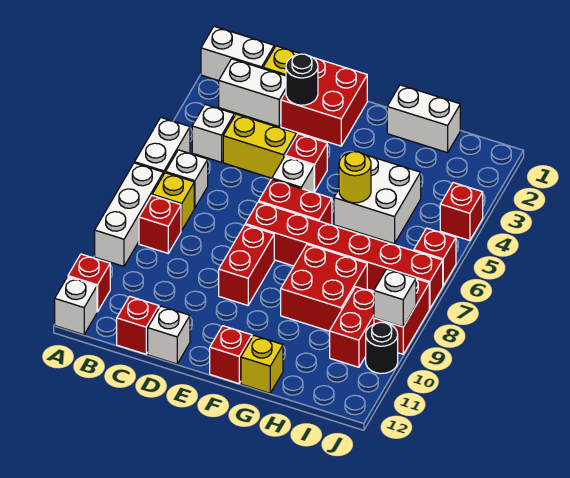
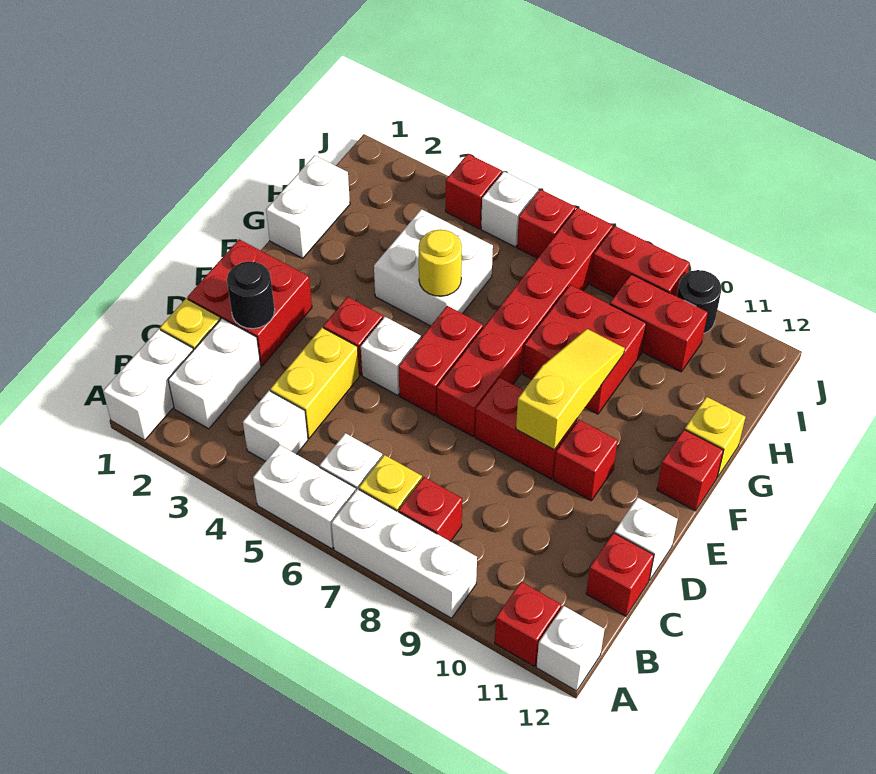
none -> yellow 1x3 slope [516,329,625,450]
none -> red 1x1 brick [553,420,618,501]
white 1x1 brick [374,269,416,327] -> white 1x1 brick moved to [481,172,538,247]

